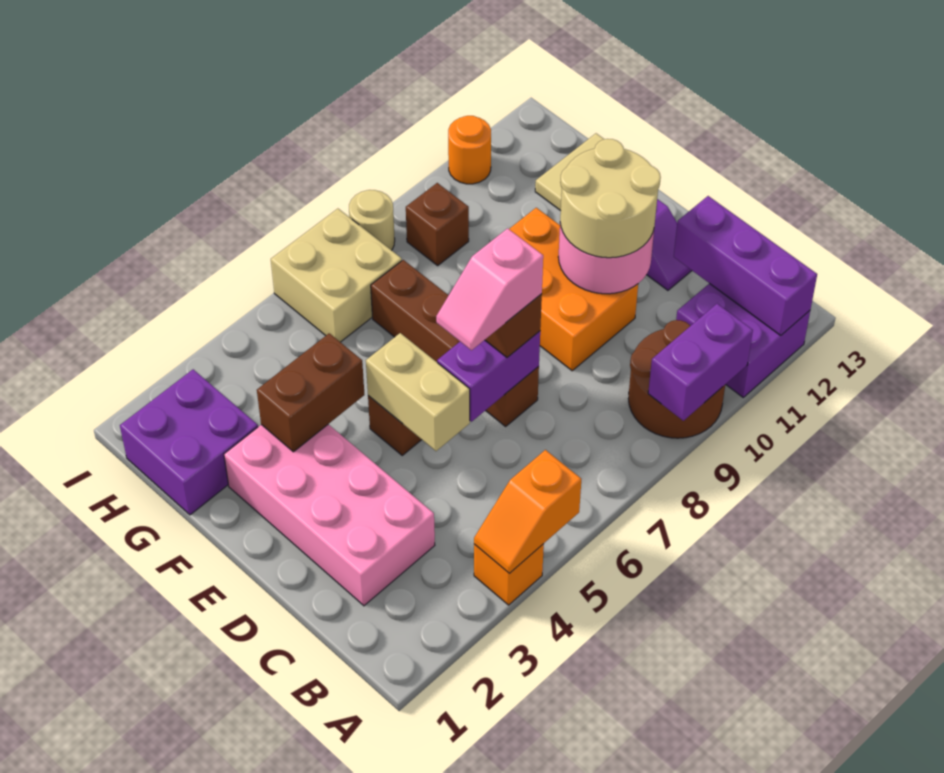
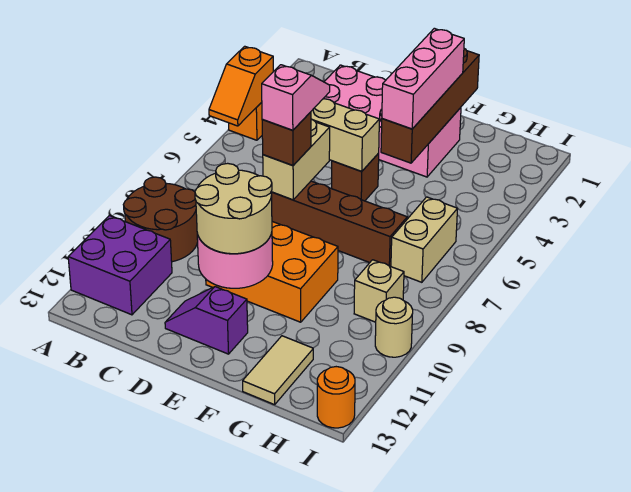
orange 1x2 slope [474,450,581,573] -> orange 1x2 slope turned to [209,46,273,126]
purple 1x2 brick [648,304,753,421] -> none
purple 1x3 brick [674,196,817,336] -> none
purple 1x2 brick [437,331,540,422] -> tan 1x2 brick [263,119,330,200]
none -> pink 1x3 brick [382,28,464,129]
brown 1x2 brick [257,333,364,452] -> brown 1x4 brick [381,49,479,163]
purple 2x2 brick [120,369,258,515] -> none
tan 2x2 brick [271,209,402,342] -> tan 1x2 brick [391,197,458,282]
brown 1x1 brick [406,183,469,266] -> tan 1x1 brick [354,260,404,322]
tan 1x1 round brick [349,190,395,250] -> tan 1x1 round brick moved to [375,297,413,357]
orange 1x1 round brick [448,116,491,184] -> orange 1x1 round brick moved to [317,367,355,428]

